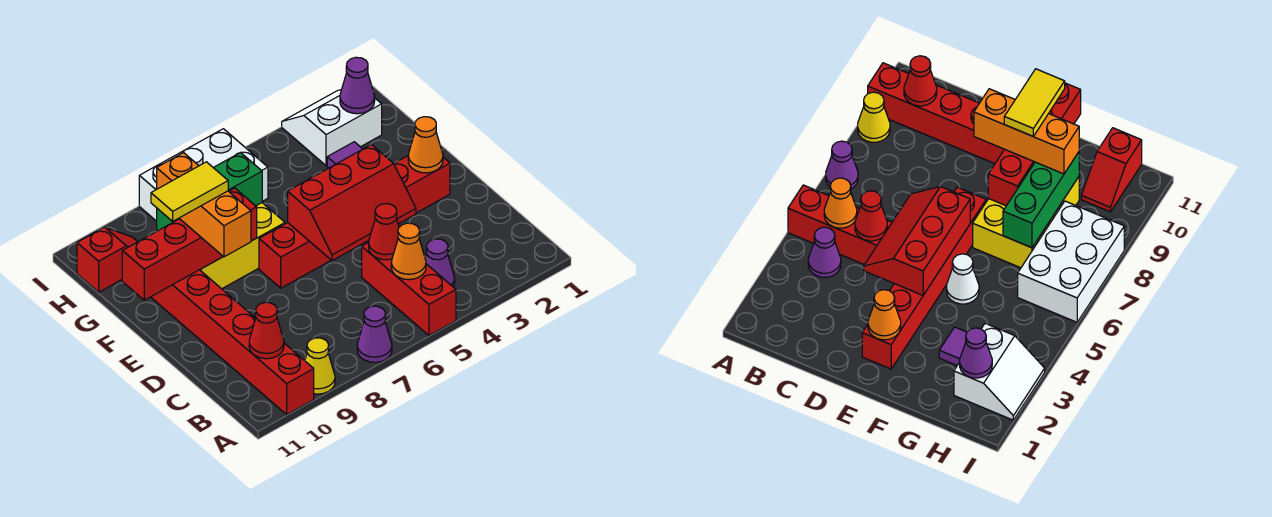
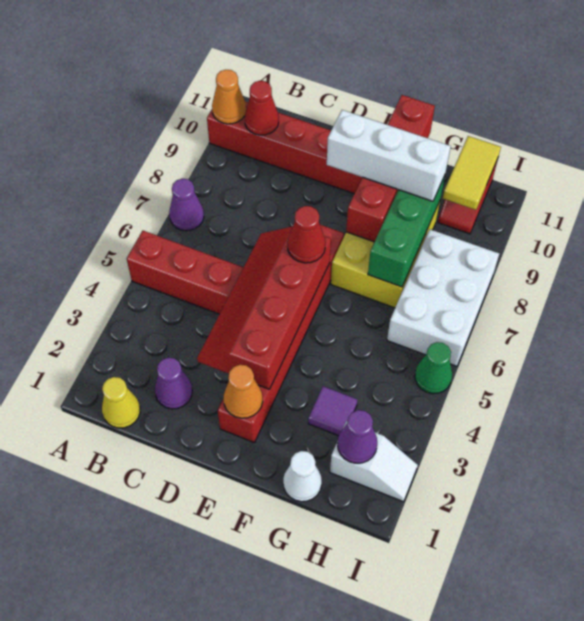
yellow 1x1 cone [305,338,335,394] -> yellow 1x1 cone moved to [102,377,140,428]
purple 1x1 cone [425,239,455,287] -> purple 1x1 cone moved to [155,358,192,409]
orange 1x1 cone [391,223,426,280] -> orange 1x1 cone moved to [212,70,246,124]
red 1x1 cone [369,204,399,260] -> red 1x1 cone moved to [287,206,325,263]
red 2x3 slope [288,145,416,261] -> red 2x4 slope [197,226,331,389]
orange 1x3 brick [157,153,251,257] -> white 1x3 brick [327,110,451,201]
white 1x1 cone [947,254,979,304] -> white 1x1 cone moved to [283,451,322,502]
yellow 1x2 tile [151,162,228,221] -> yellow 1x2 tile moved to [443,136,501,210]
white 2x2 slope [282,90,382,166] -> white 1x2 slope [330,421,418,502]
none -> green 1x1 cone [415,342,452,394]

